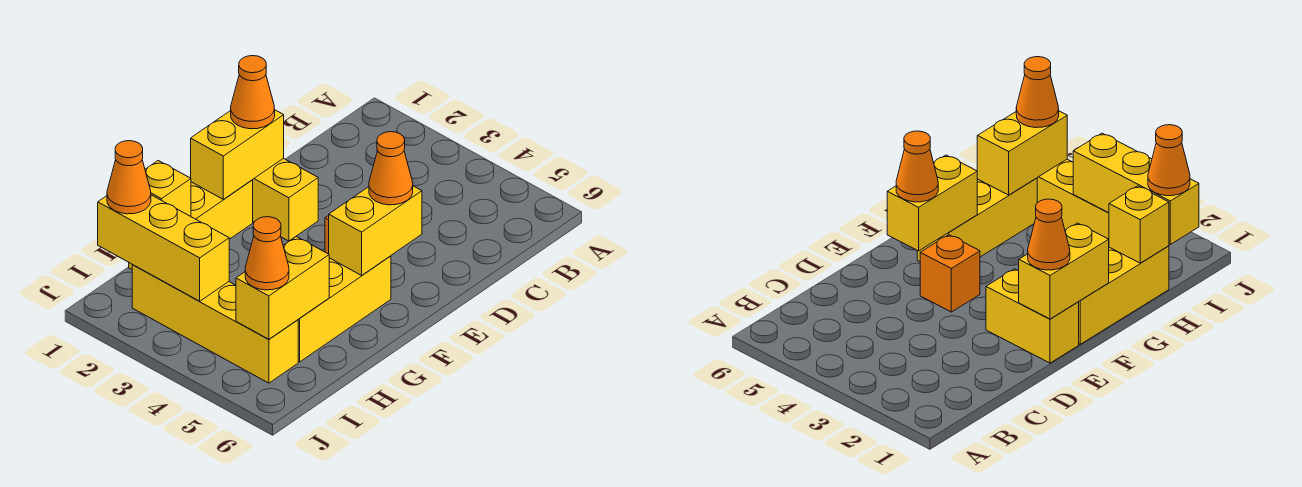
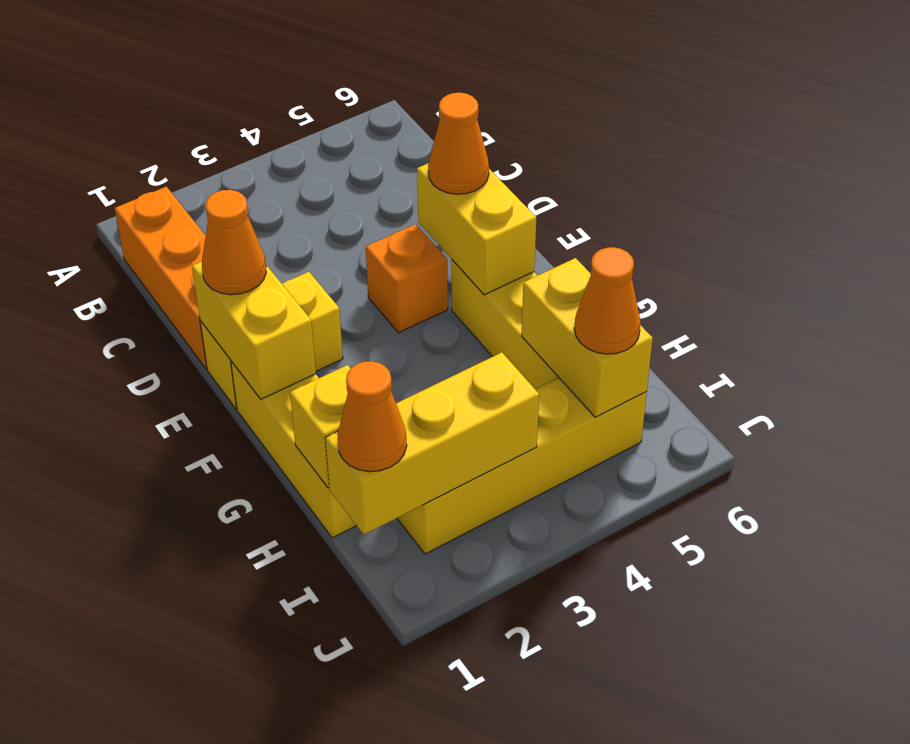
none -> orange 1x3 brick [115,187,207,369]

